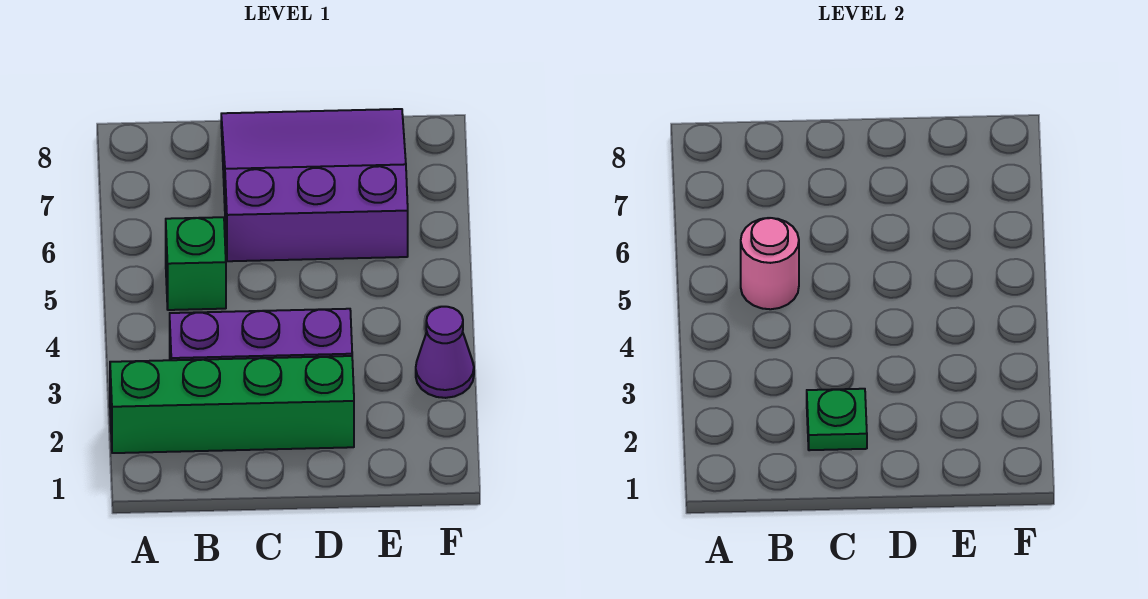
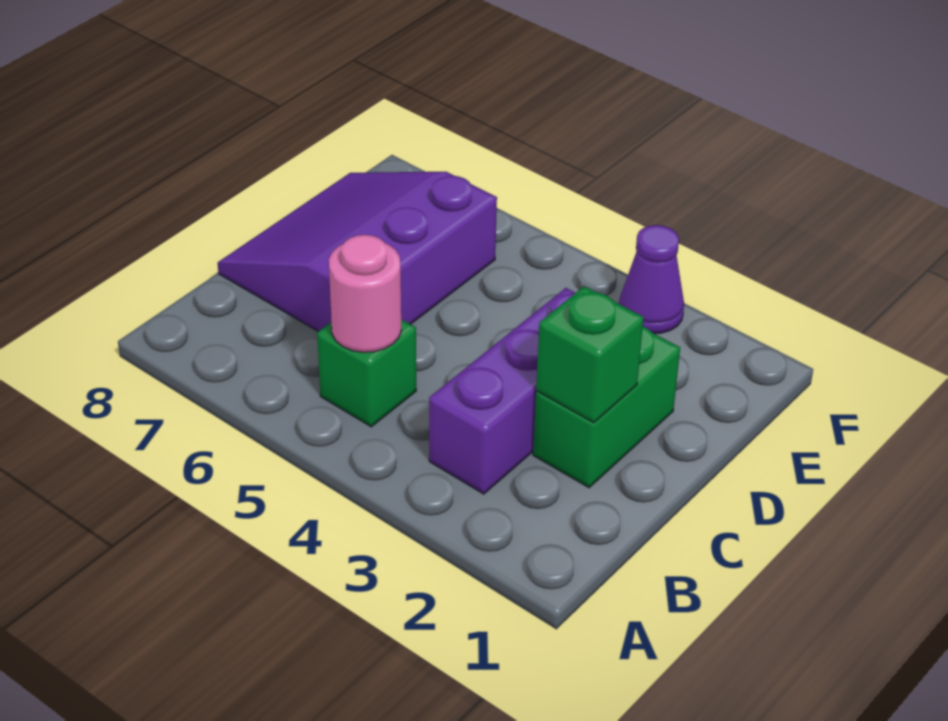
green 1x4 brick [110,356,354,453] -> green 1x2 brick [533,327,680,488]
green 1x1 plate [807,389,867,450] -> green 1x1 brick [536,286,643,423]

